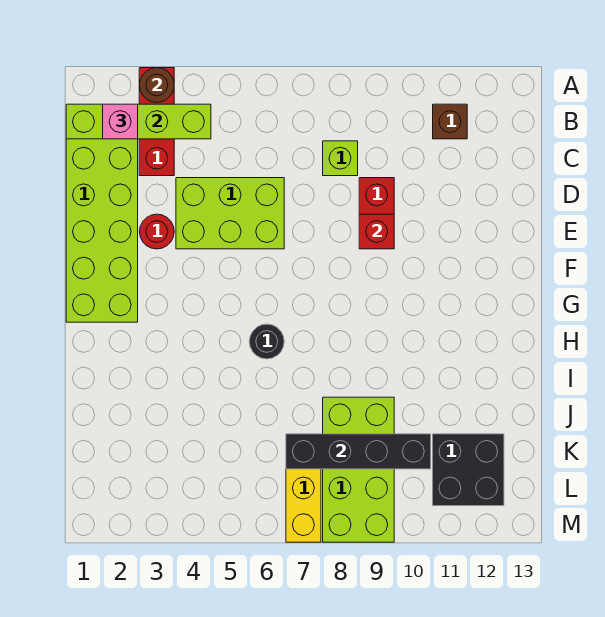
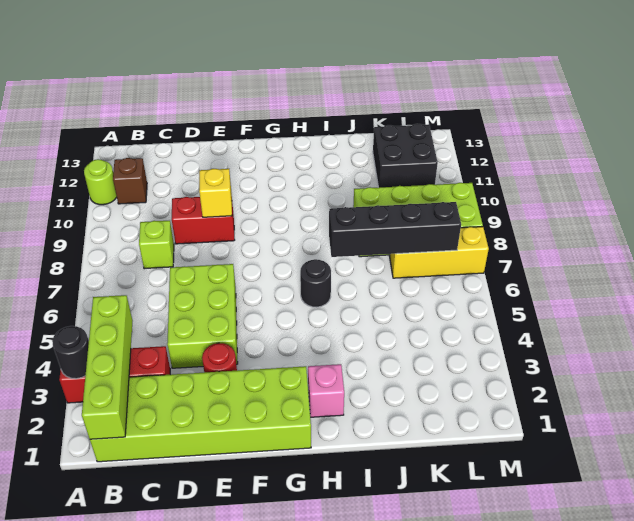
brown 1x1 round brick [139,68,174,102] -> black 1x1 round brick [52,326,89,379]
none -> lime 1x1 round brick [84,159,117,205]
pink 1x1 brick [103,104,138,139] -> pink 1x1 brick moved to [308,364,344,417]
red 1x1 brick [359,214,394,249] -> yellow 1x1 brick [199,169,232,217]
black 1x4 brick [286,434,431,469] -> black 1x4 brick turned to [329,202,461,257]

